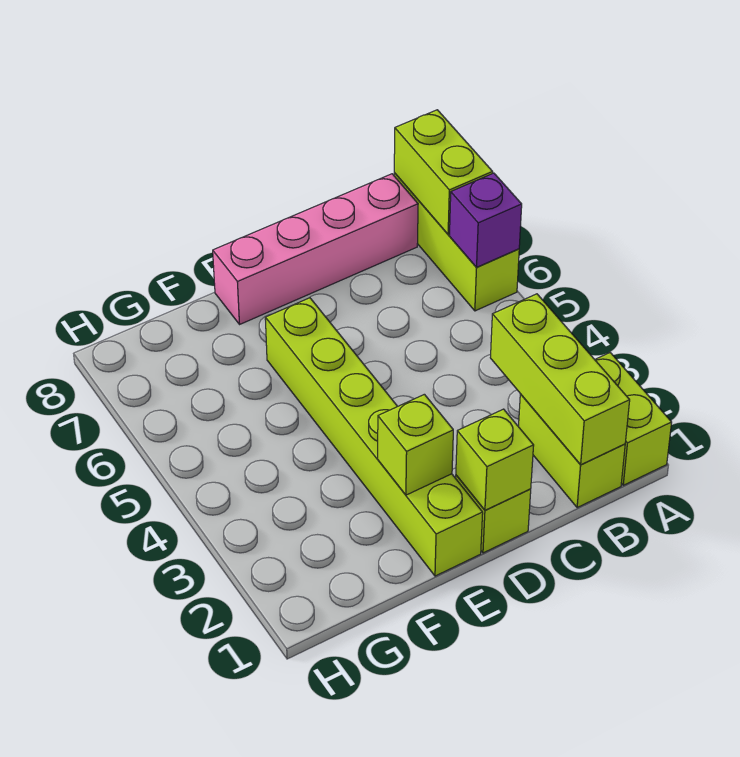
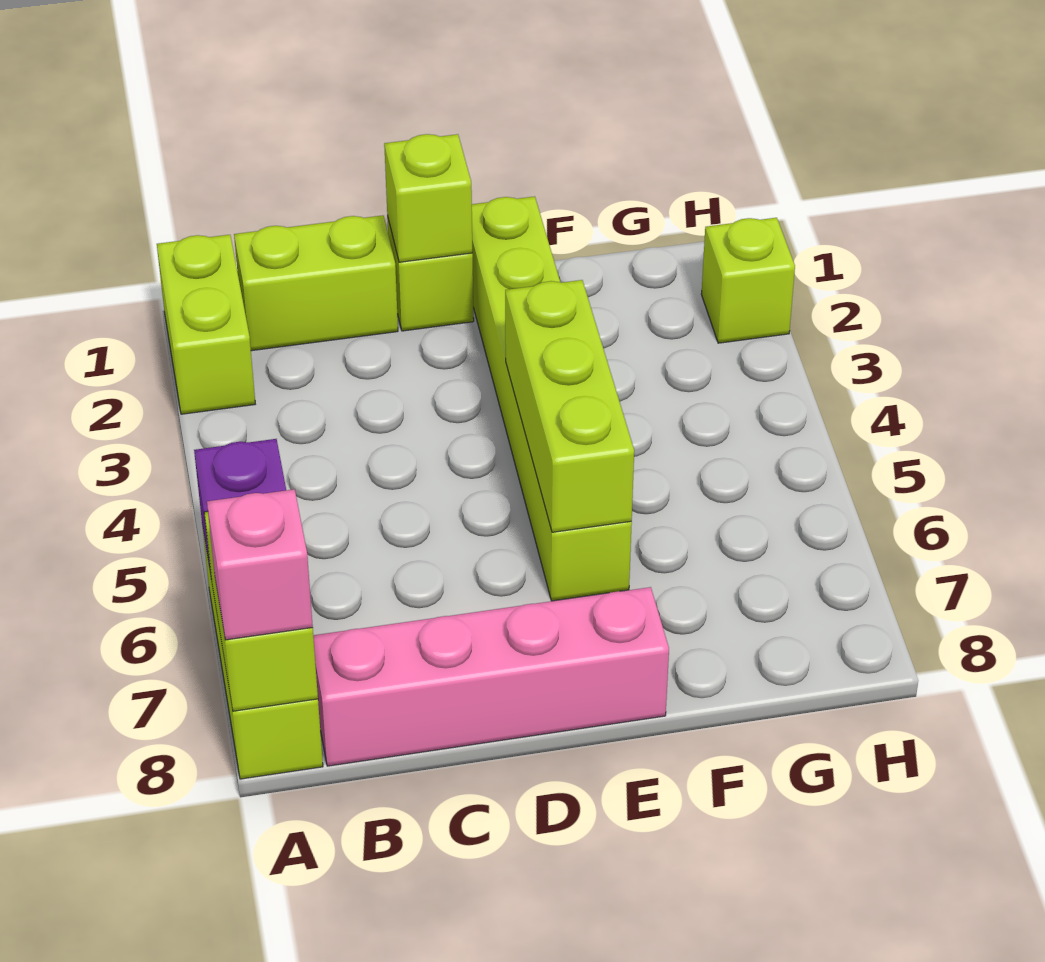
none -> pink 1x1 brick [207,489,313,640]
lime 1x2 brick [519,394,625,508] -> lime 1x2 brick turned to [234,215,398,351]
lime 1x3 brick [490,294,630,465] -> lime 1x3 brick moved to [505,280,634,532]
lime 1x1 brick [378,394,453,495] -> lime 1x1 brick moved to [701,218,795,343]

